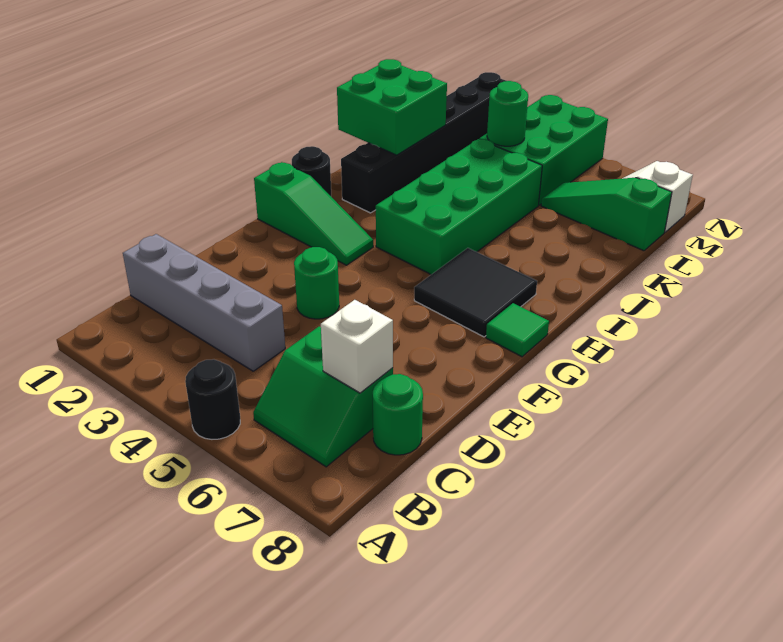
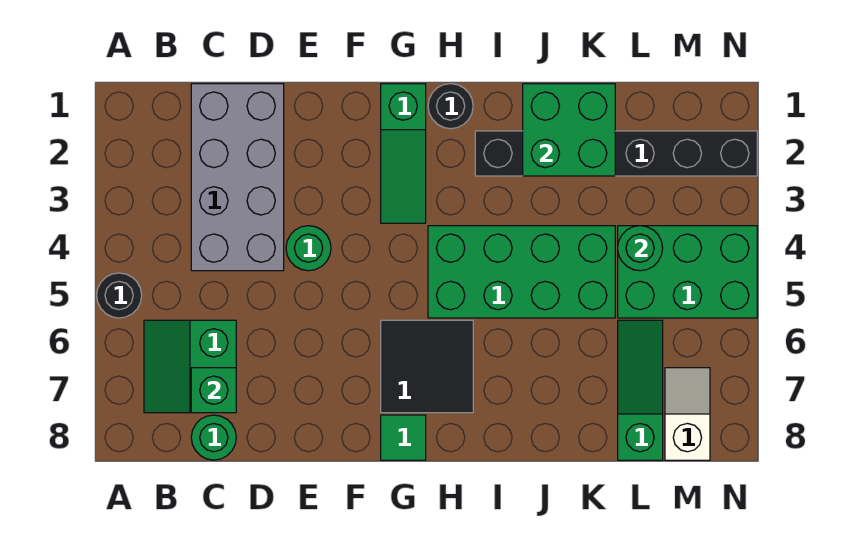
grey 1x4 brick [123,234,285,371] -> grey 2x4 brick [191,84,284,271]
white 1x1 brick [321,300,393,393] -> green 1x1 brick [191,368,236,413]

